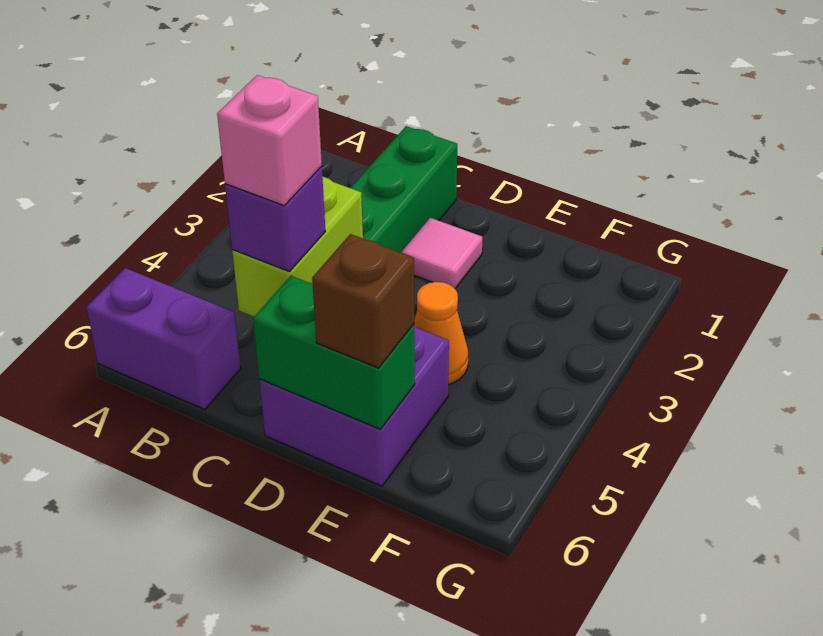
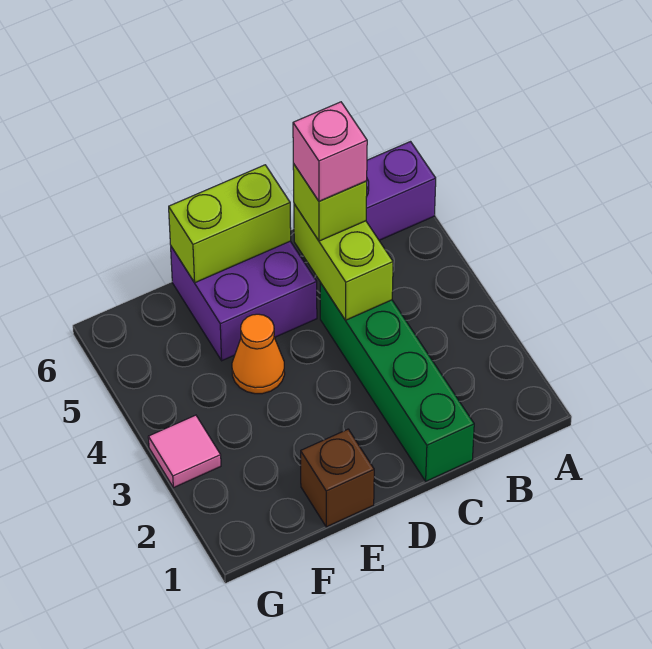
purple 1x1 brick [225,166,325,272] -> lime 1x1 brick [293,164,367,241]
pink 1x1 tile [401,218,482,288] -> pink 1x1 tile moved to [148,415,221,488]
green 1x2 brick [253,276,415,429] -> lime 1x2 brick [169,165,291,283]
brown 1x1 brick [312,234,414,368] -> brown 1x1 brick moved to [301,429,374,527]

